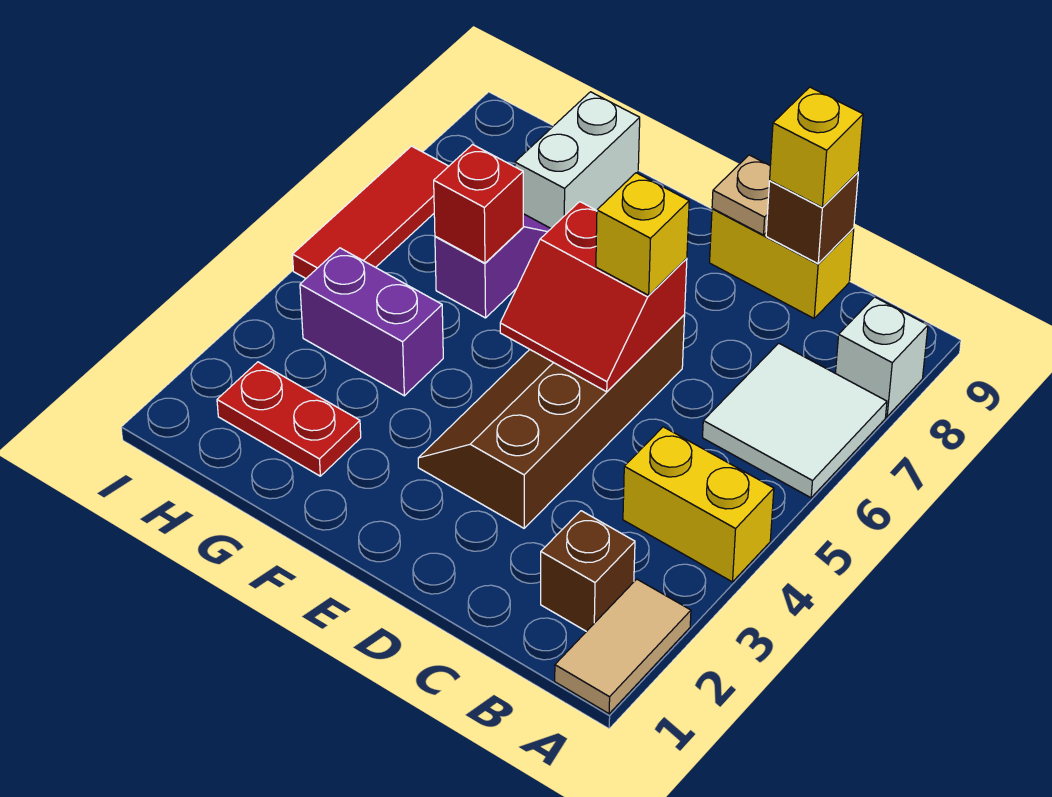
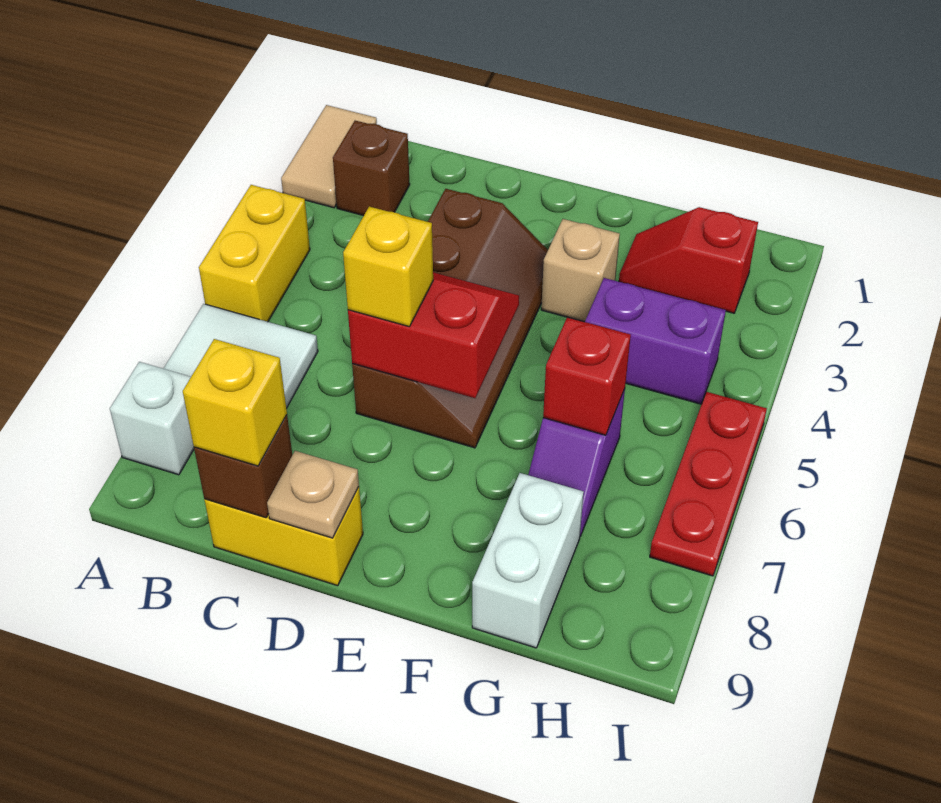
yellow 1x2 brick [623,427,774,582] -> yellow 1x2 brick turned to [199,185,310,322]
none -> tan 1x1 brick [541,219,620,322]
red 1x2 plate [217,362,361,476] -> red 1x2 slope [619,207,758,313]
red 1x3 tile [292,146,449,278] -> red 1x3 plate [650,392,767,576]

